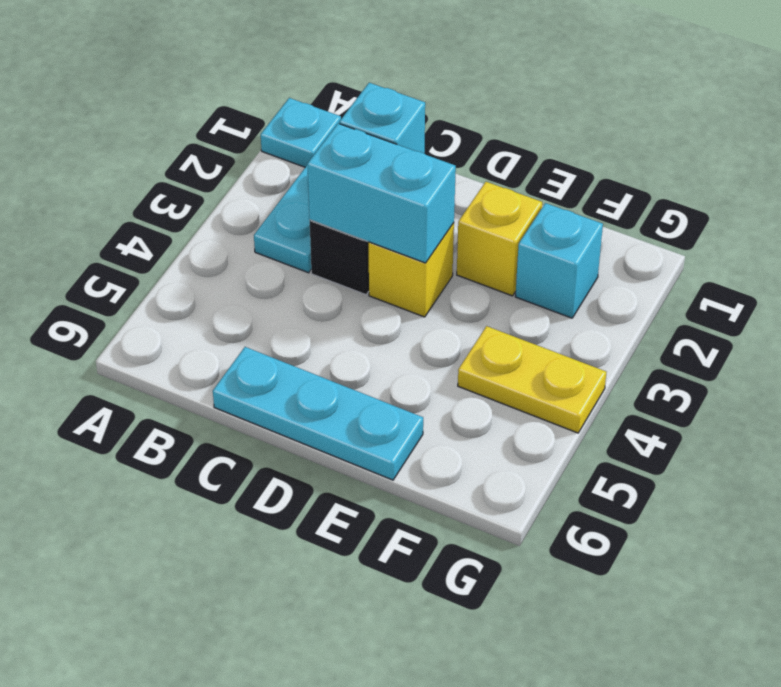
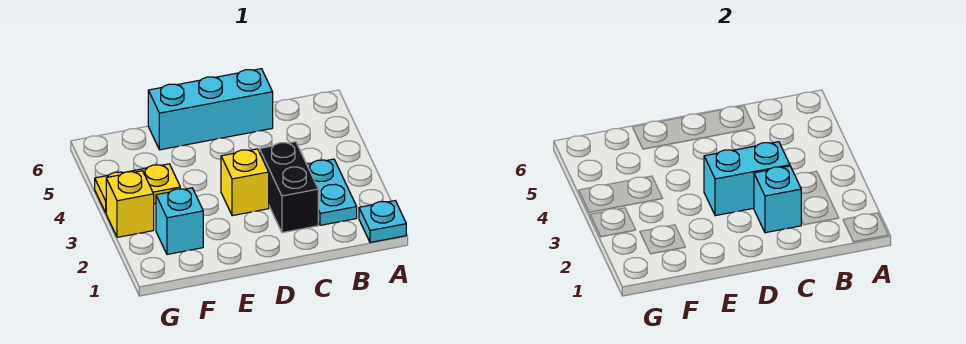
cyan 1x3 plate [213,347,423,480] -> cyan 1x3 brick [148,69,273,150]
yellow 1x1 brick [457,182,542,296] -> yellow 1x1 brick moved to [106,171,154,237]

